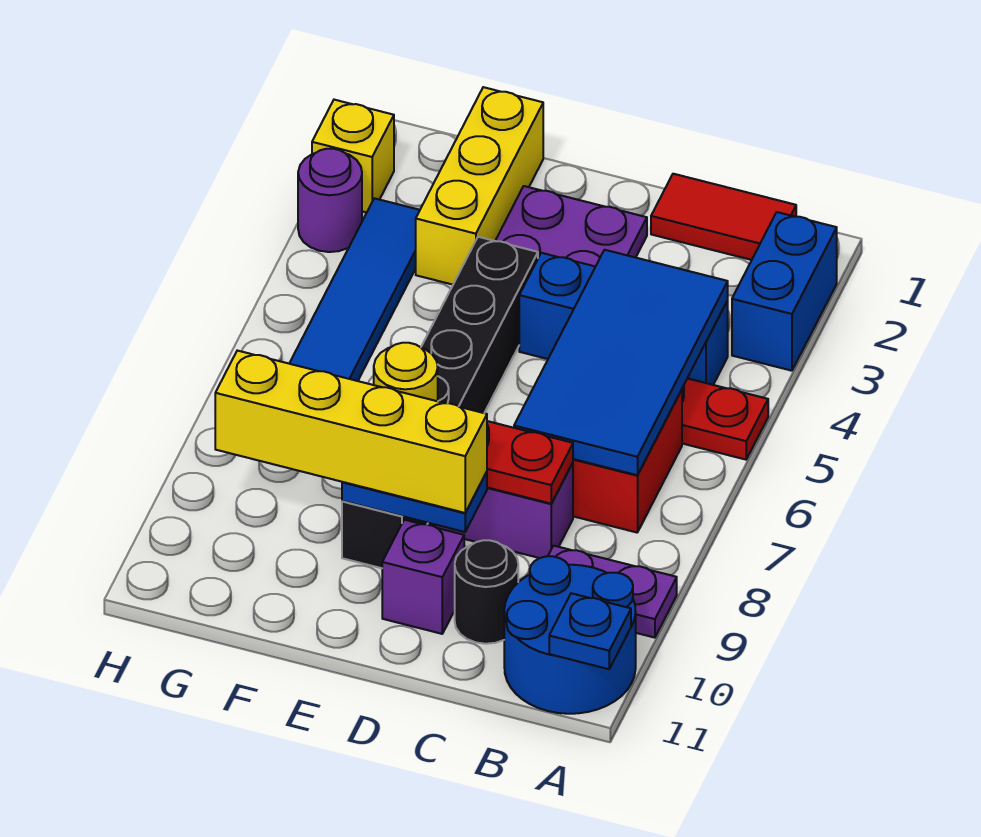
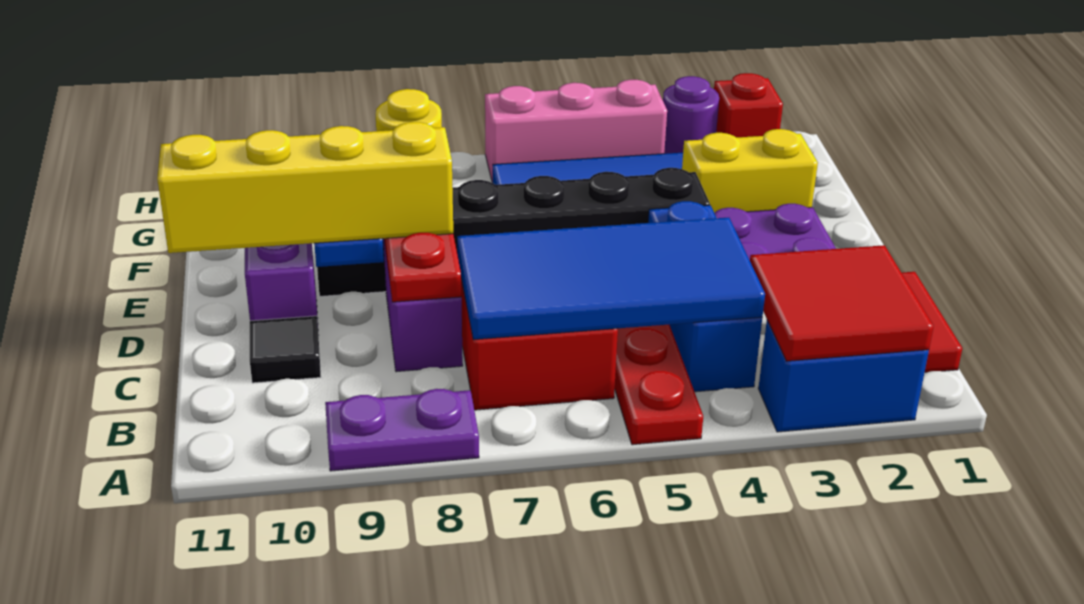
none -> red 2x2 tile [750,245,934,361]
purple 1x2 plate [548,546,677,638] -> purple 1x2 plate turned to [325,389,479,471]
blue 2x2 round brick [504,556,636,714] -> none
blue 1x1 plate [549,593,631,669] -> none
black 1x1 round brick [455,540,518,644] -> black 1x1 tile [250,316,321,383]
yellow 1x4 brick [215,351,487,513] -> yellow 1x4 brick turned to [157,122,453,253]
yellow 1x3 brick [416,87,543,285] -> yellow 1x2 brick [682,129,818,213]
yellow 1x1 brick [312,100,394,212] -> red 1x1 brick [714,73,783,138]
none -> pink 1x3 brick [485,80,667,183]

